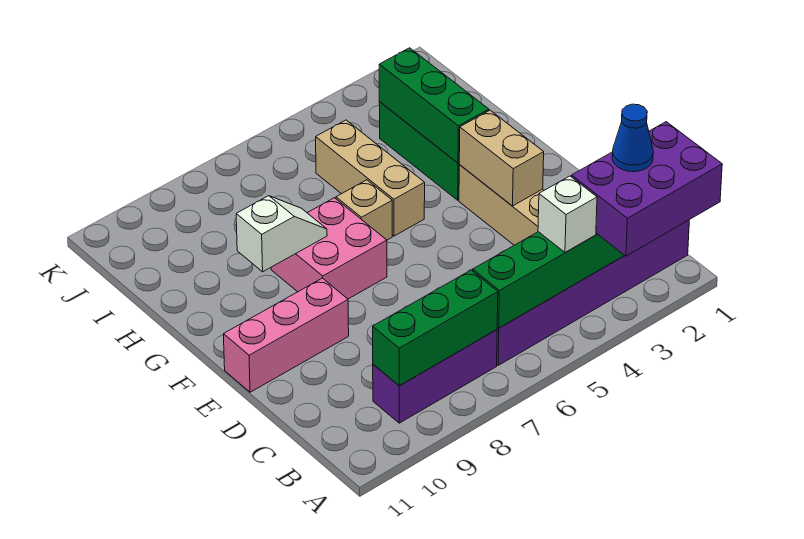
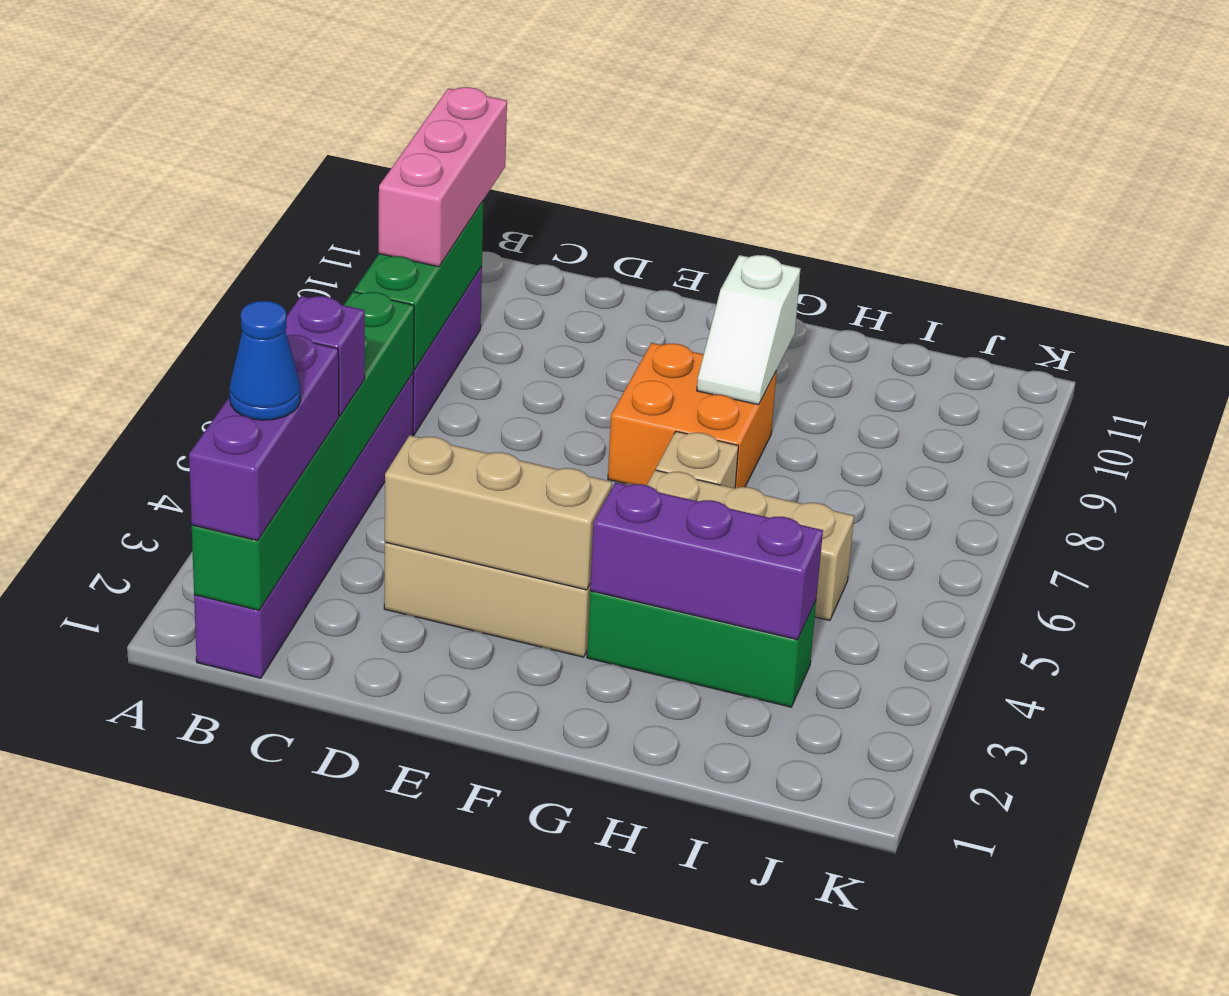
purple 2x3 brick [572,122,722,256] -> purple 1x3 brick [189,335,339,541]
white 1x1 brick [538,176,597,253] -> purple 1x1 brick [285,296,365,416]
tan 1x2 brick [459,110,544,206] -> tan 1x3 brick [385,435,612,590]
pink 1x3 brick [223,278,349,392] -> pink 1x3 brick moved to [379,87,507,267]
pink 2x2 brick [271,198,387,299] -> orange 2x2 brick [608,343,776,488]
green 1x3 brick [379,48,489,163] -> purple 1x3 brick [590,482,823,640]

